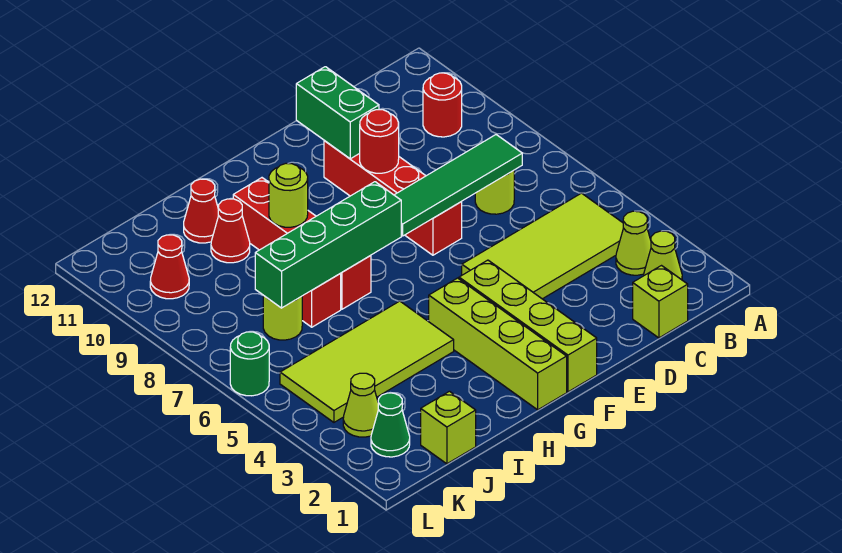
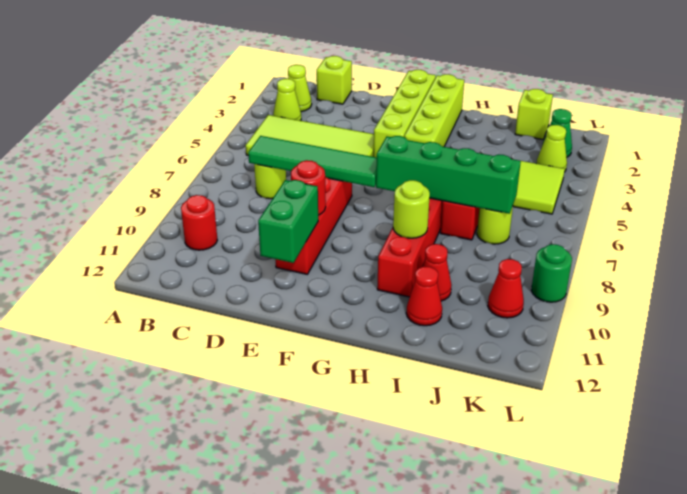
green 1x1 round brick [230,332,269,396] -> green 1x1 round brick moved to [531,244,572,302]

